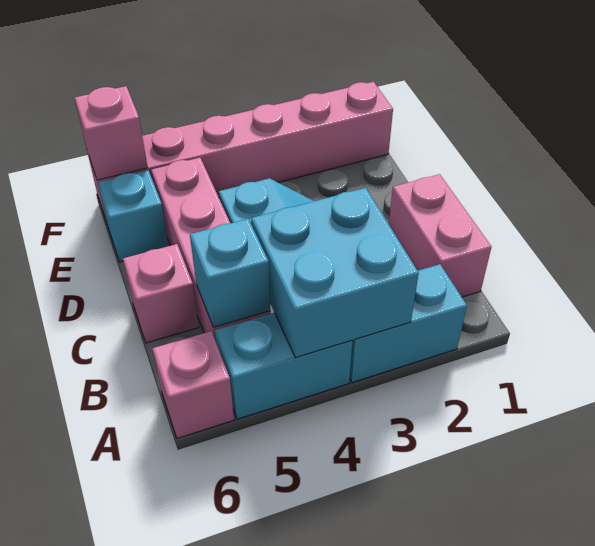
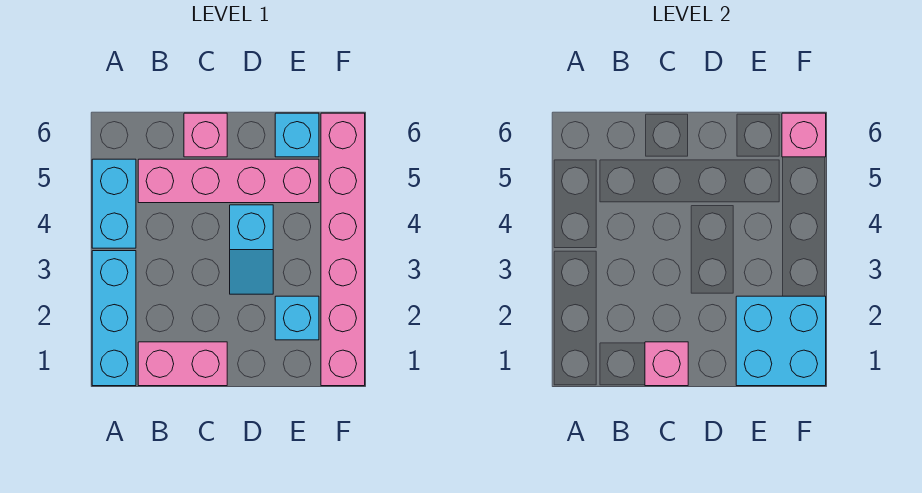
cyan 1x2 brick [350,264,467,383] -> cyan 1x3 brick [92,251,136,386]
cyan 2x2 brick [251,188,419,358] -> cyan 2x2 brick moved to [736,296,826,386]
pink 1x1 brick [153,331,234,438] -> pink 1x1 brick moved to [645,342,688,386]
cyan 1x1 brick [190,219,270,327] -> cyan 1x1 brick moved to [275,296,319,340]

